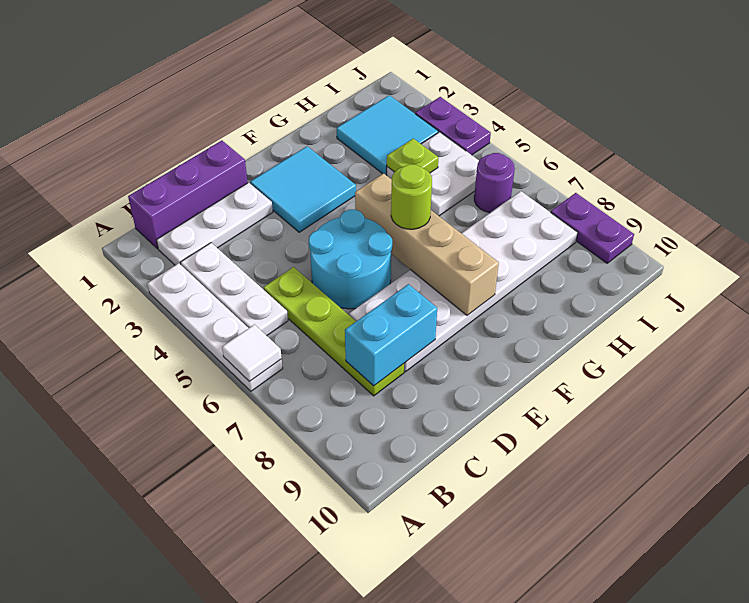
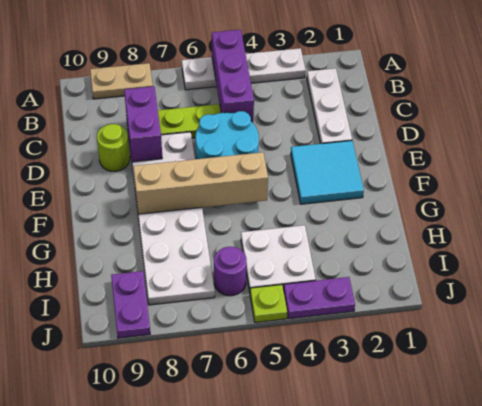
white 1x1 tile [222,325,282,382] -> none
none -> tan 1x2 plate [90,63,153,99]
purple 1x3 brick [128,140,248,249] -> purple 1x3 brick moved to [212,30,254,123]
white 1x3 plate [181,243,288,336] -> none
cyan 1x2 brick [345,284,437,386] -> purple 1x2 brick [124,86,162,162]
lime 1x1 round brick [391,165,432,229] -> lime 1x1 round brick moved to [97,124,130,171]
cyan 2x2 tile [337,95,438,175] -> none
lime 1x1 plate [387,139,438,173] -> lime 1x1 plate moved to [250,285,287,322]
purple 1x2 plate [551,193,634,263] -> purple 1x2 plate turned to [111,271,150,338]

